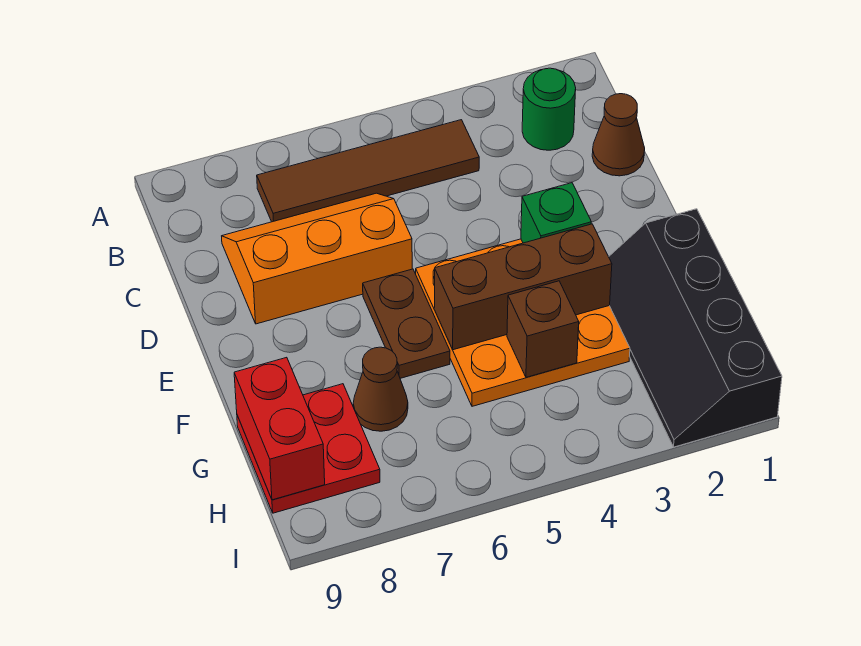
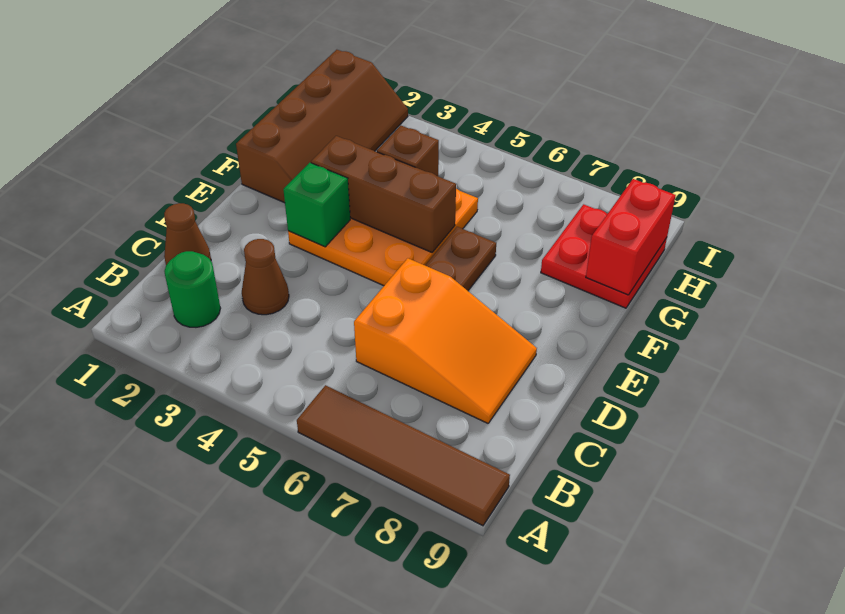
brown 1x4 tile [257,120,479,222] -> brown 1x4 tile moved to [297,385,510,526]
orange 2x3 slope [222,193,412,324] -> orange 2x3 slope turned to [354,258,537,423]
black 2x4 slope [609,209,782,447] -> brown 2x4 slope [236,50,408,203]
brown 1x1 cone [353,347,408,431] -> brown 1x1 cone moved to [242,239,289,315]

